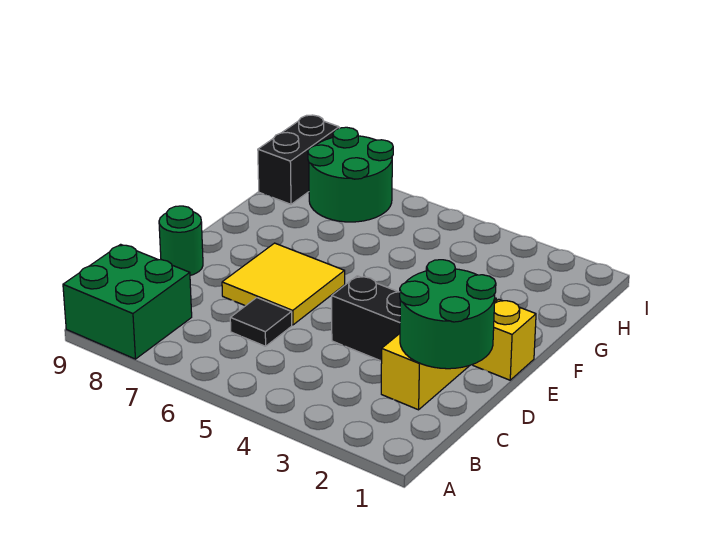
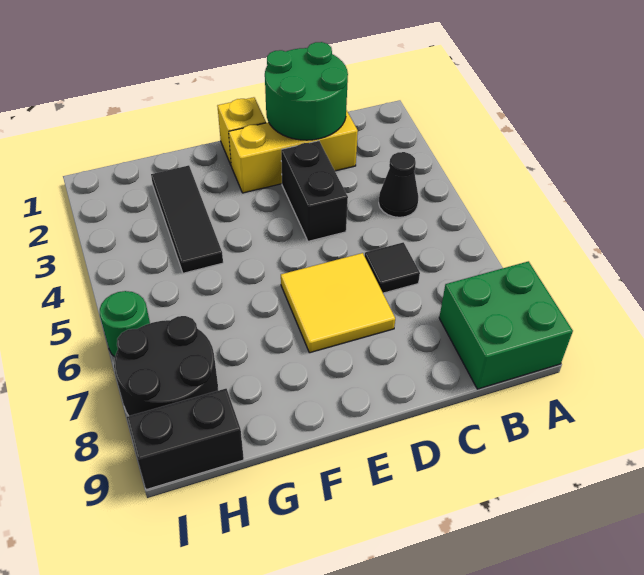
none -> black 1x1 cone [379,152,418,217]
green 1x1 round brick [159,206,203,275] -> green 1x1 round brick moved to [100,291,150,357]
none -> black 1x3 tile [151,165,223,273]
green 2x2 round brick [308,127,393,222] -> black 2x2 round brick [114,316,218,416]

